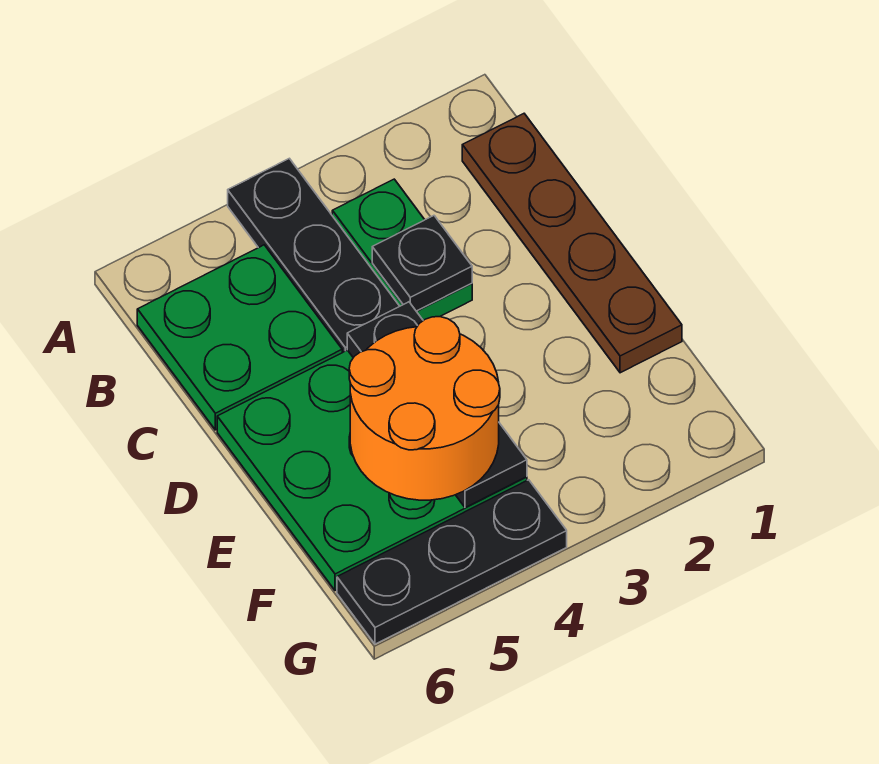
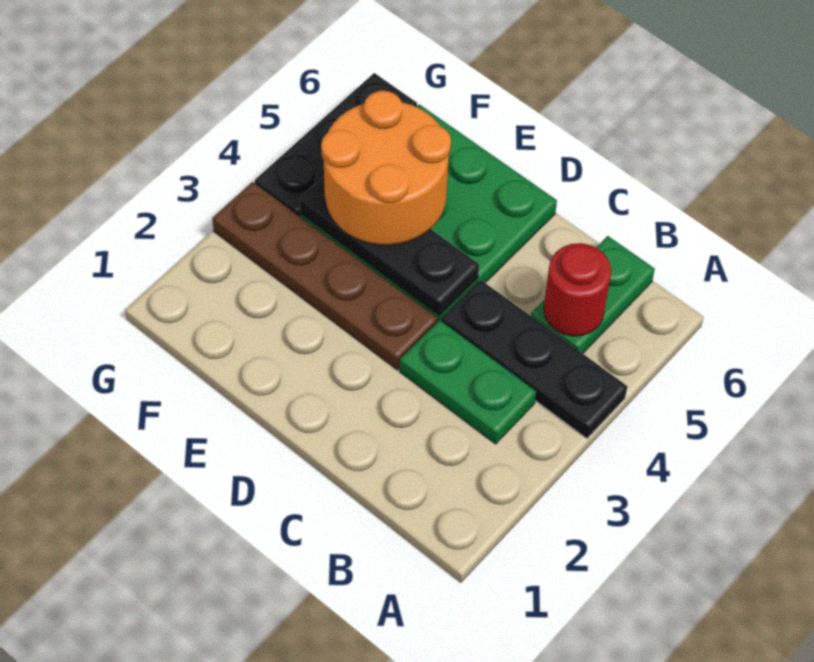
brown 1x4 plate [462,114,682,373] -> brown 1x4 plate moved to [212,182,437,370]
green 2x2 plate [137,245,342,430] -> green 1x2 plate [531,236,655,354]
none -> red 1x1 round brick [544,243,611,336]
black 1x1 plate [372,216,472,311] -> none

